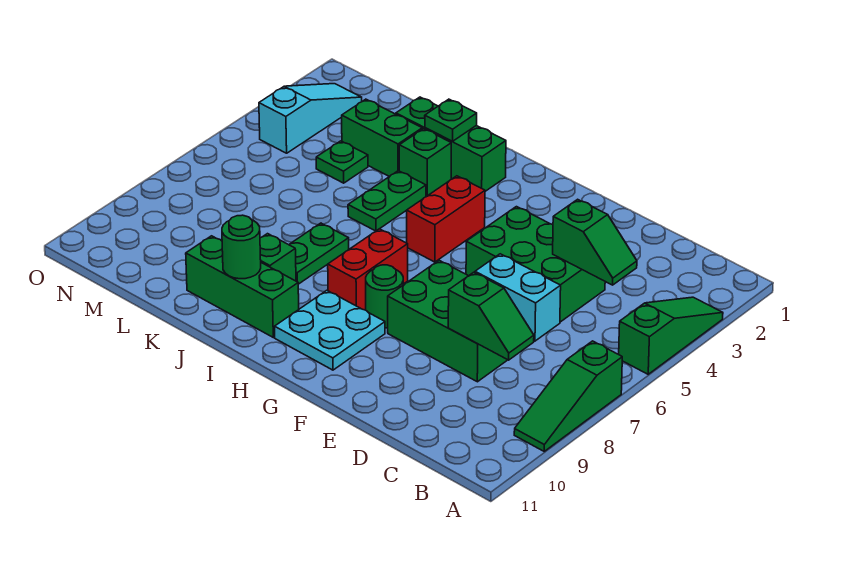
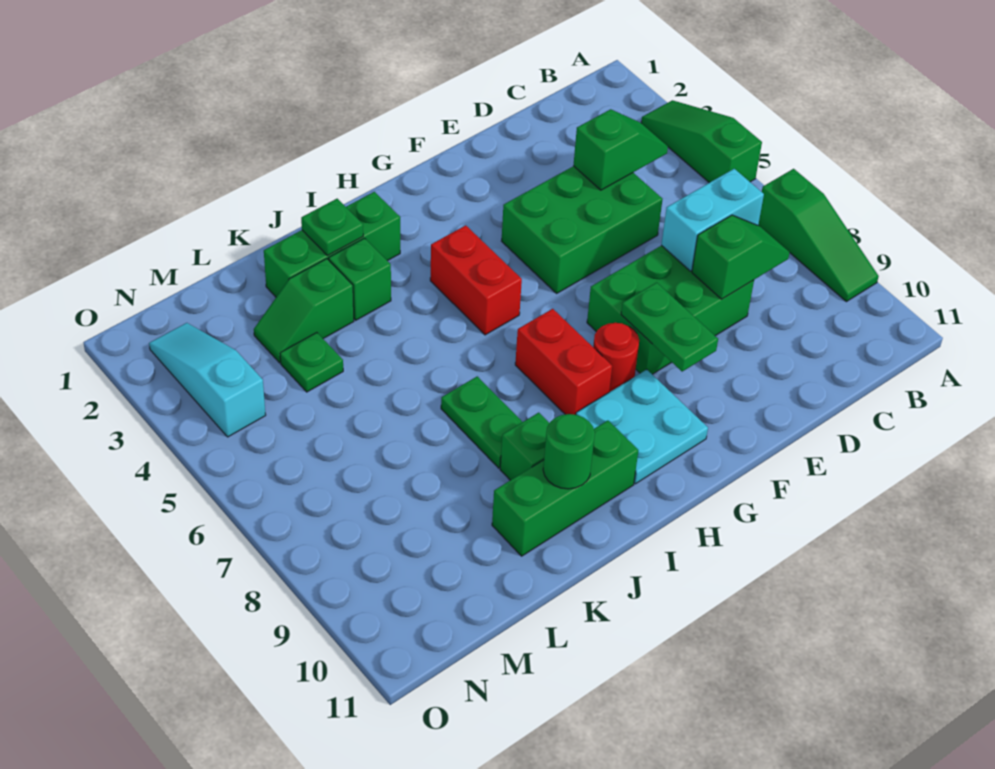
green 1x1 round brick [366,265,403,328] -> red 1x1 round brick [593,323,639,392]
green 1x2 plate [348,171,426,231] -> green 1x2 plate moved to [621,282,718,372]
green 1x2 brick [342,99,422,177] -> green 1x2 slope [254,259,354,363]

